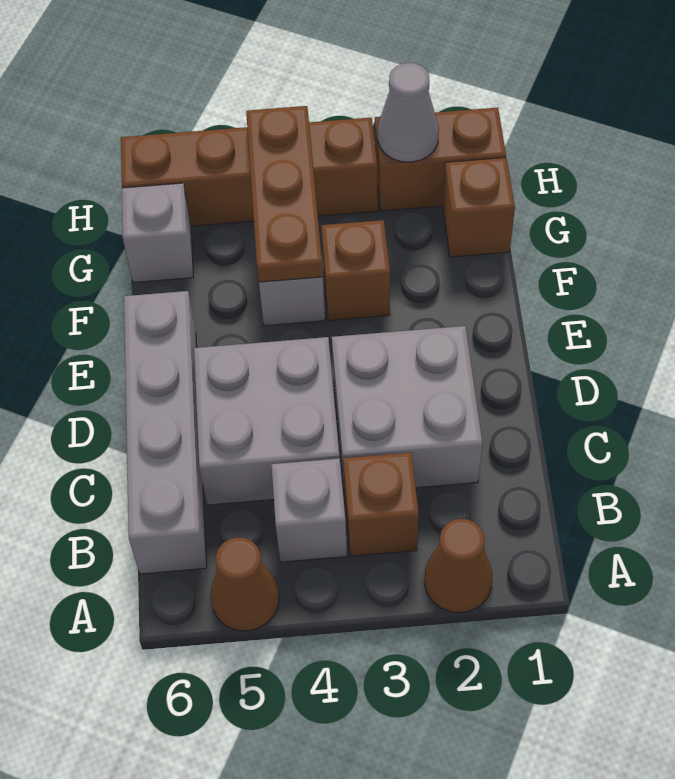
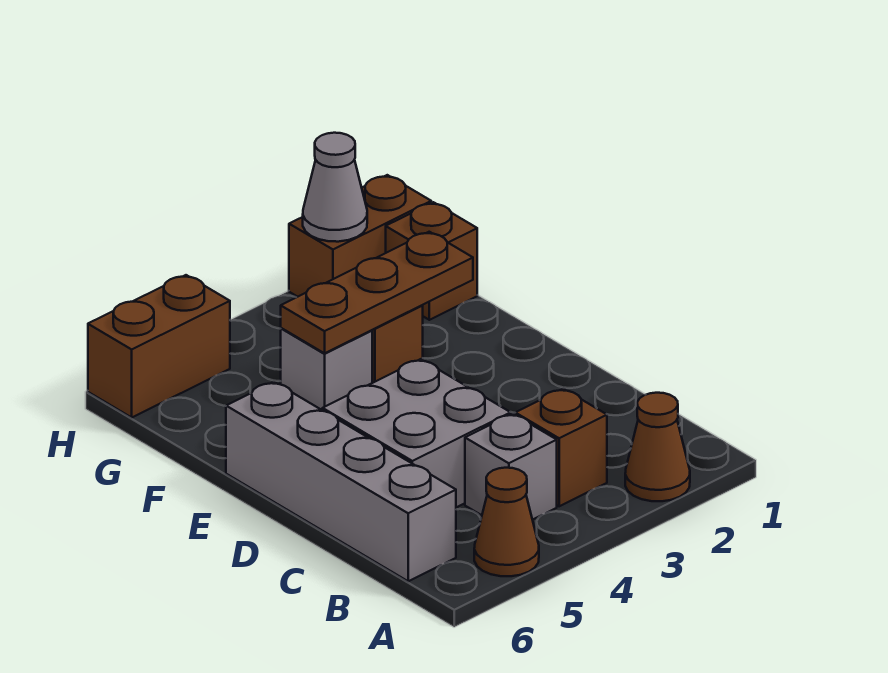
grey 2x2 brick [332,326,482,492] -> none
brown 1x3 plate [246,106,323,282] -> brown 1x3 plate turned to [281,232,473,353]
grey 1x1 brick [122,183,193,283] -> none
brown 1x4 brick [121,118,378,226] -> brown 1x2 brick [88,275,230,417]

